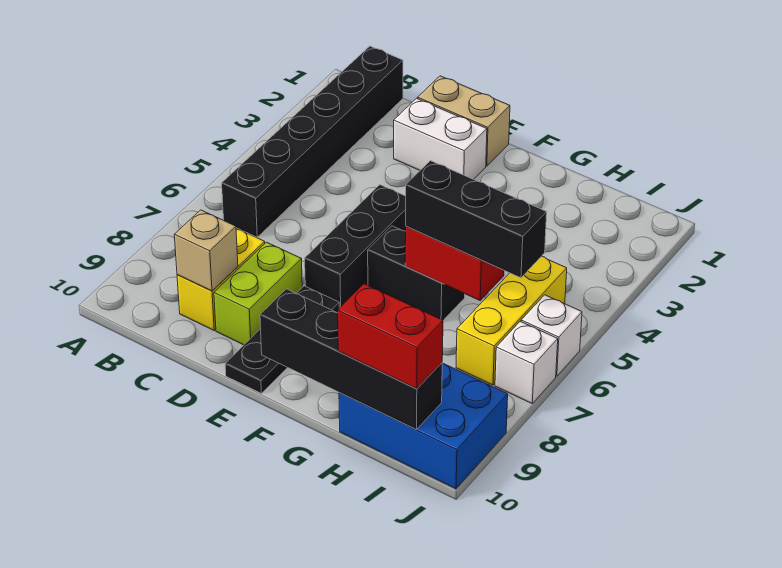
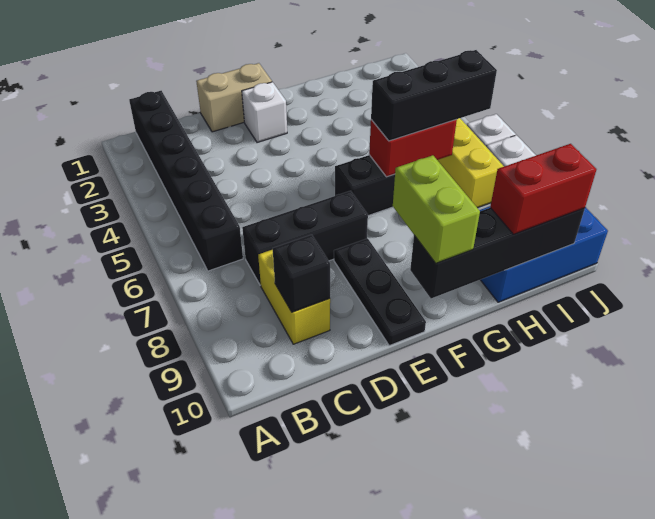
tan 1x1 brick [174,210,238,291] -> black 1x1 brick [273,235,330,312]
white 1x2 brick [394,98,487,179] -> white 1x1 brick [242,82,287,142]
lime 1x2 brick [214,242,302,345] -> lime 1x2 brick moved to [393,155,480,263]
black 1x3 brick [305,185,406,308] -> black 1x3 brick turned to [242,191,368,285]

